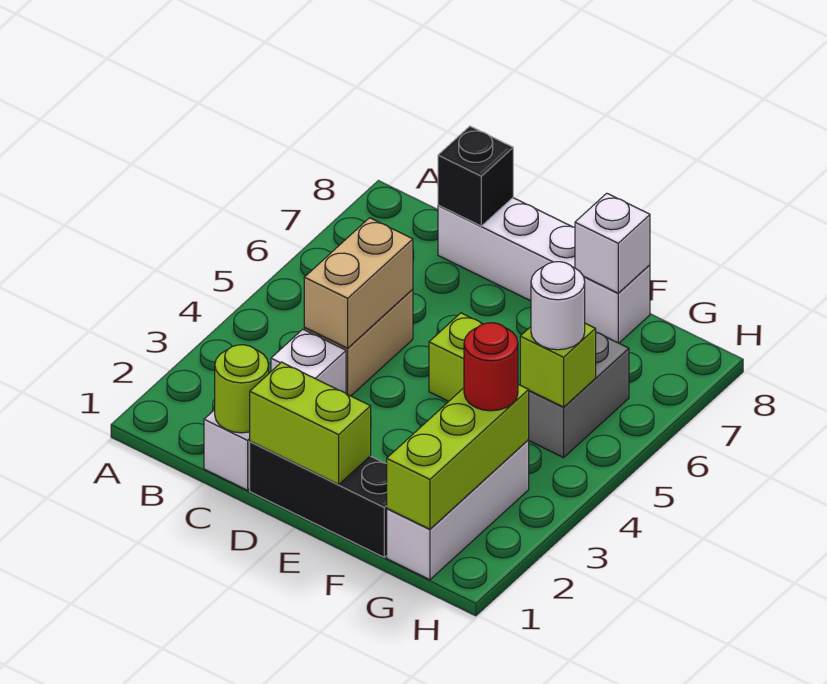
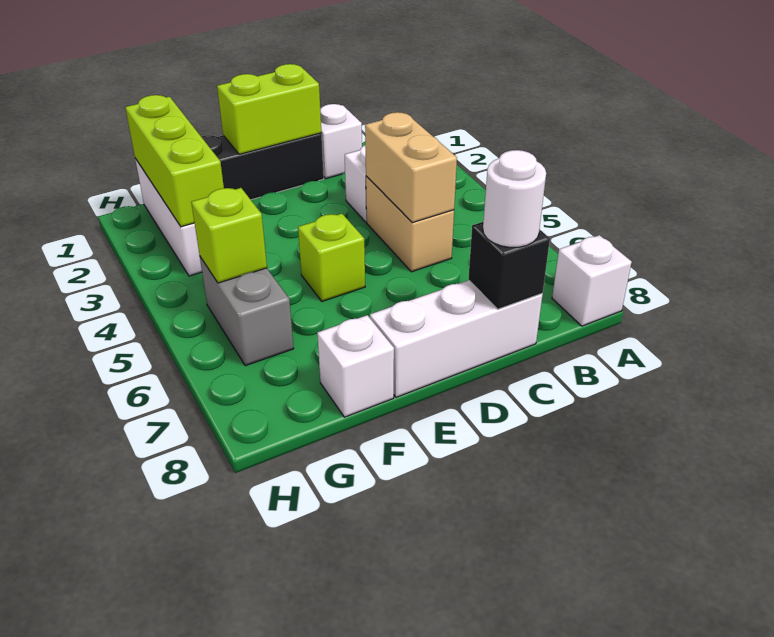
lime 1x1 round brick [215,345,269,433] -> none
white 1x1 brick [575,193,650,293] -> white 1x1 brick moved to [552,235,632,326]
red 1x1 round brick [464,323,518,411] -> none
white 1x1 round brick [531,262,585,350] -> white 1x1 round brick moved to [483,150,546,247]

